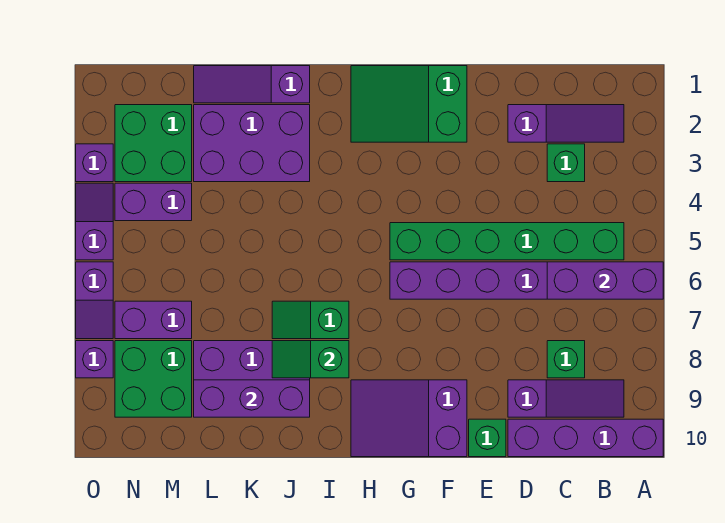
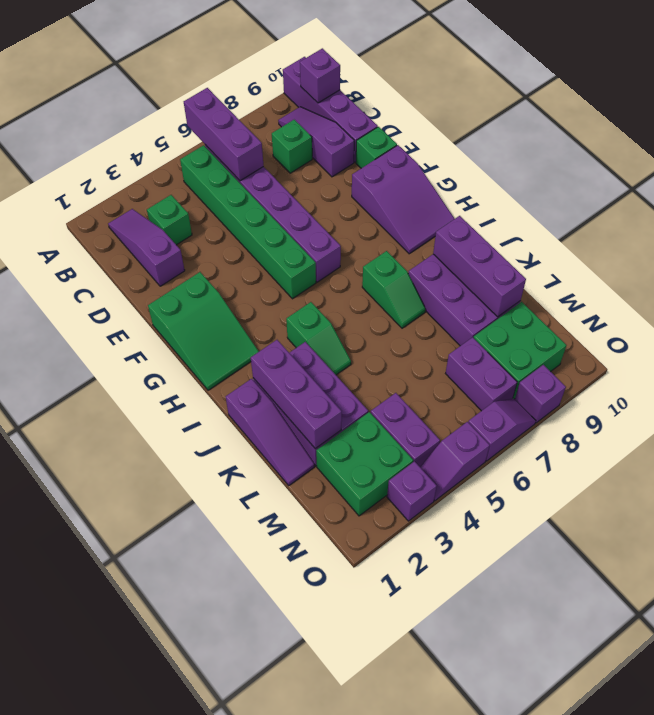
none -> purple 1x1 brick [300,48,340,103]
green 1x2 slope [272,341,349,378] -> green 1x2 slope moved to [286,302,351,375]
none -> purple 1x3 brick [251,340,342,449]

